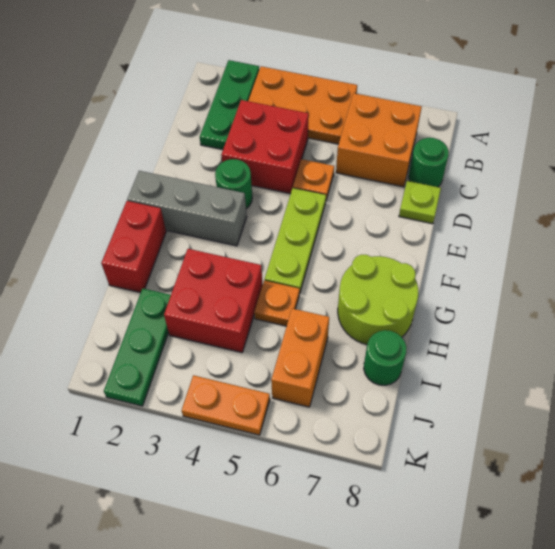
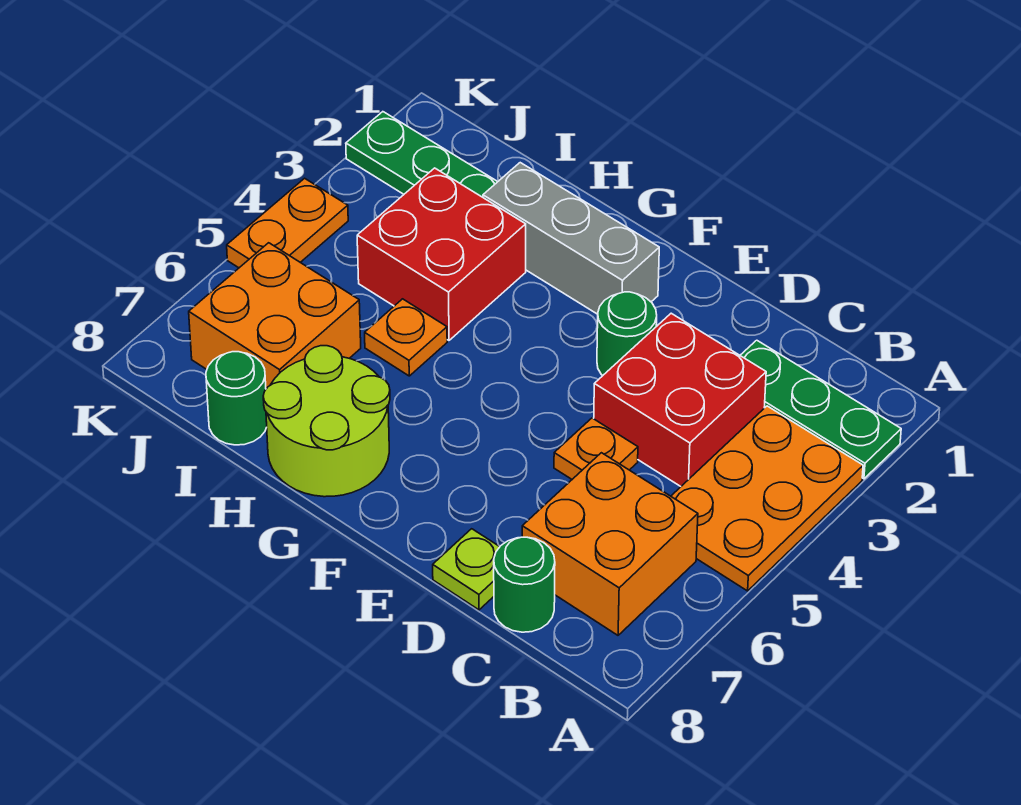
lime 1x3 plate [265,188,326,294] -> none
grey 1x3 brick [127,171,247,246] -> grey 1x3 brick turned to [483,163,659,314]
red 1x2 brick [101,201,166,293] -> none
orange 1x2 brick [271,308,329,407] -> orange 2x2 brick [189,243,361,389]

